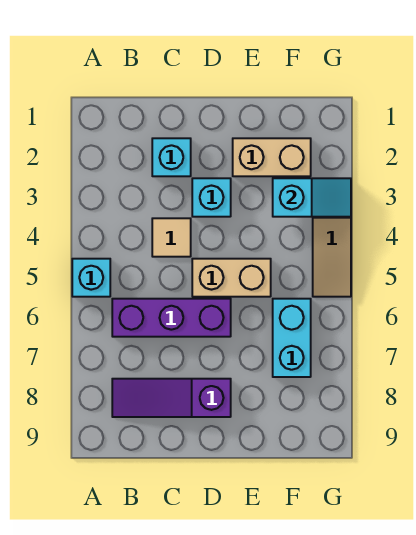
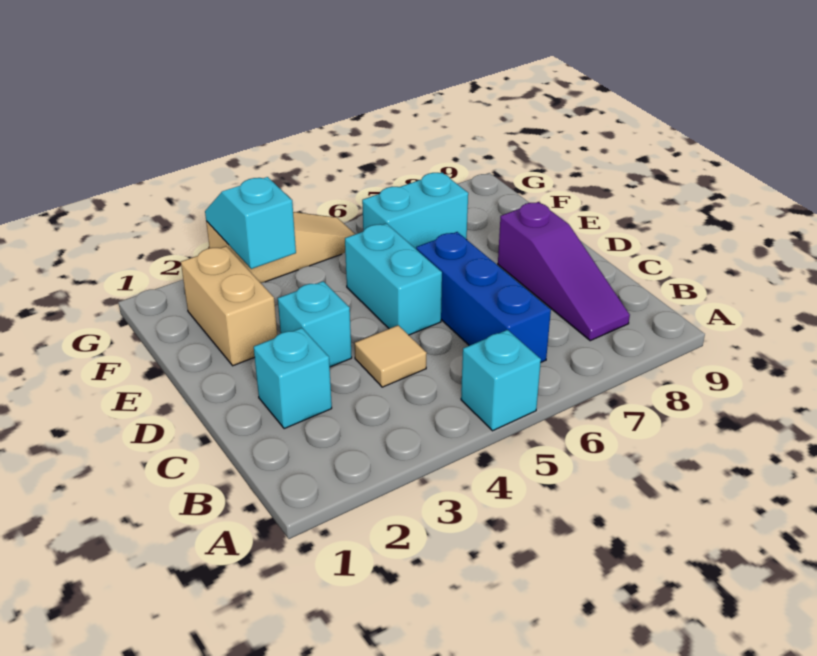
purple 1x3 brick [112,299,231,337] -> blue 1x3 brick [416,232,551,362]
tan 1x2 brick [192,259,271,297] -> cyan 1x2 brick [345,223,442,335]

